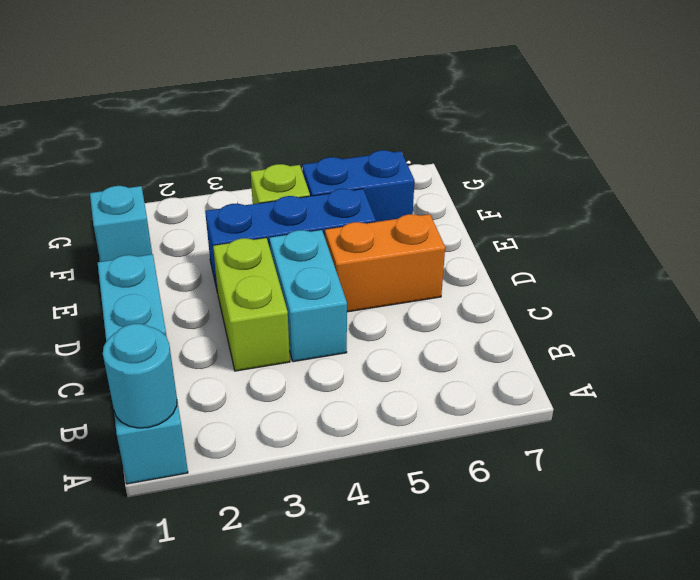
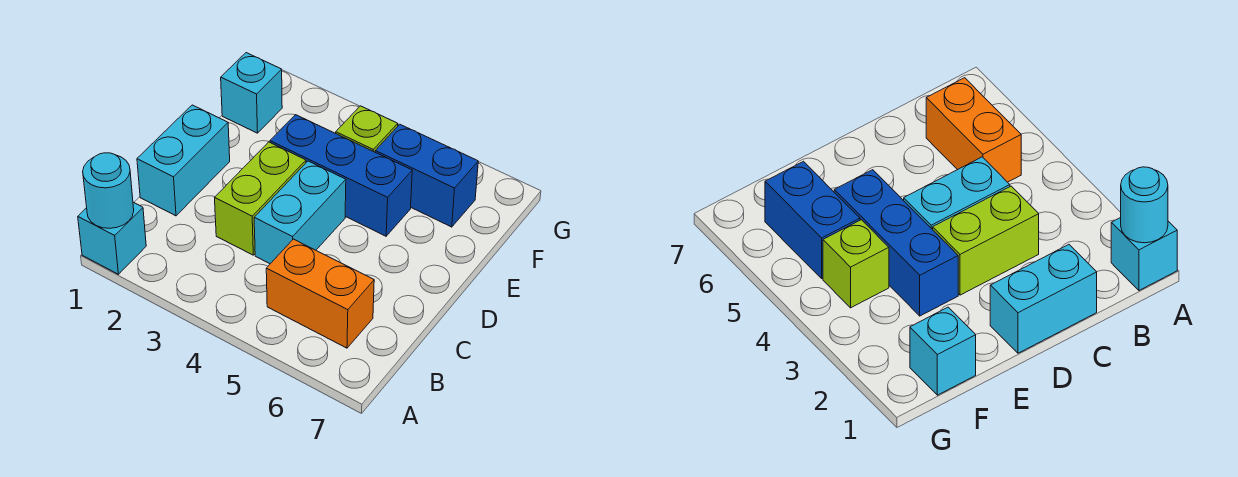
orange 1x2 brick [325,214,445,312] -> orange 1x2 brick moved to [266,239,374,348]

